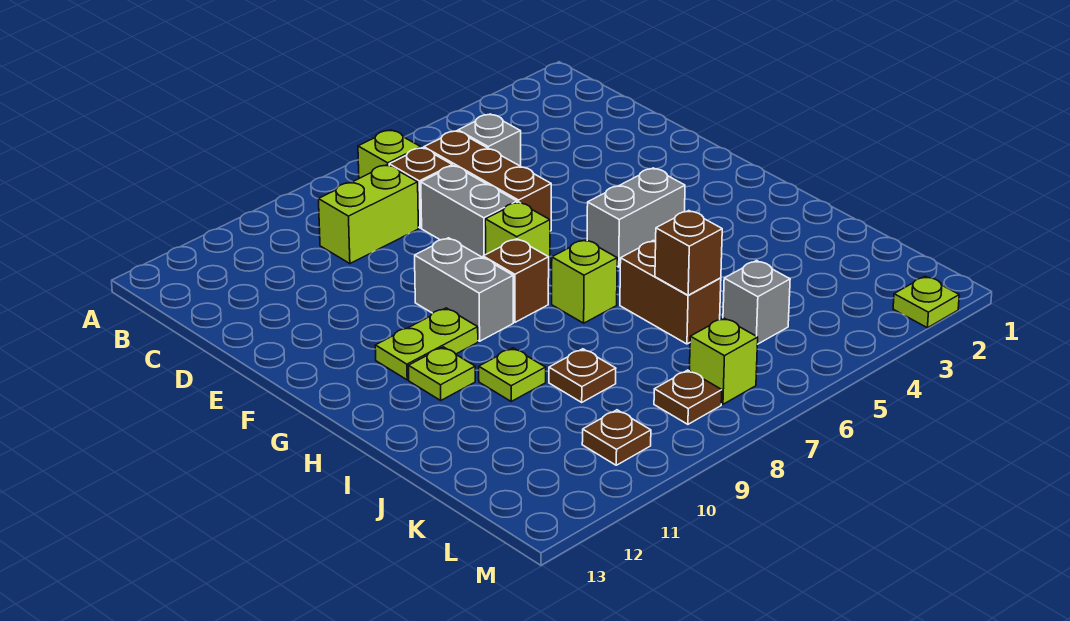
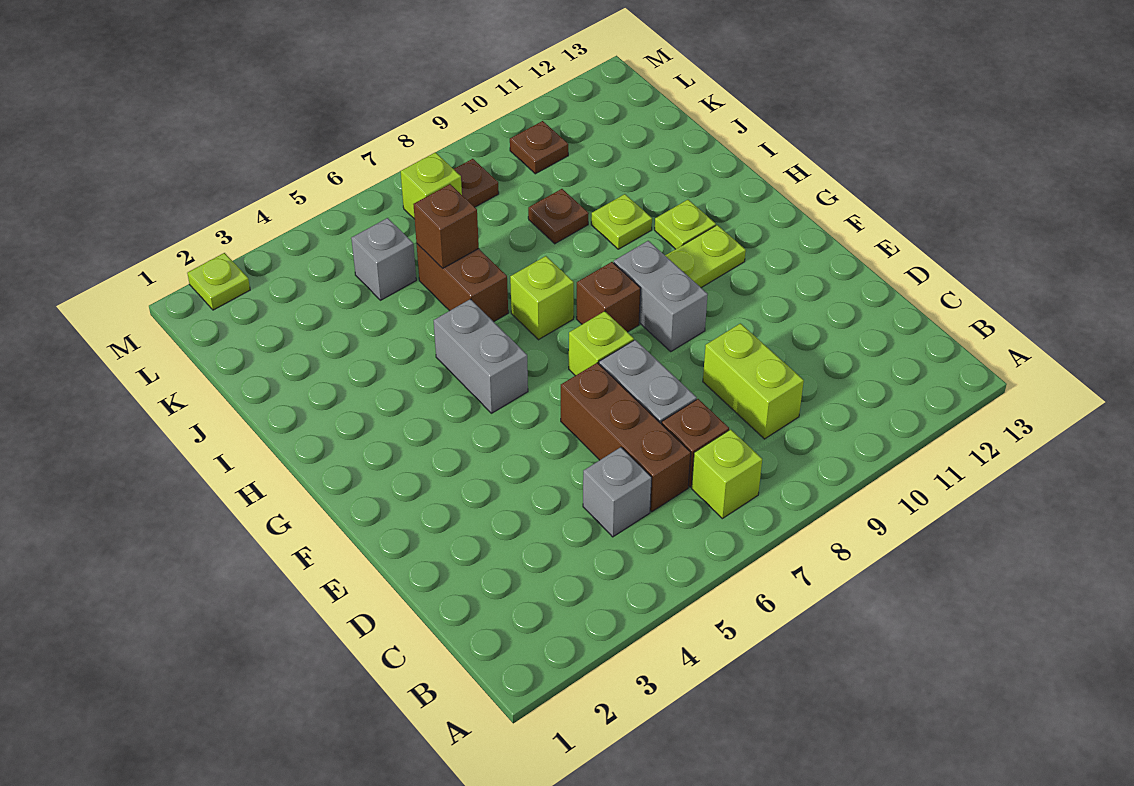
lime 1x2 brick [319,165,419,264] -> lime 1x2 brick turned to [703,323,804,439]
grey 1x2 brick [587,168,685,267] -> grey 1x2 brick turned to [434,299,528,413]

